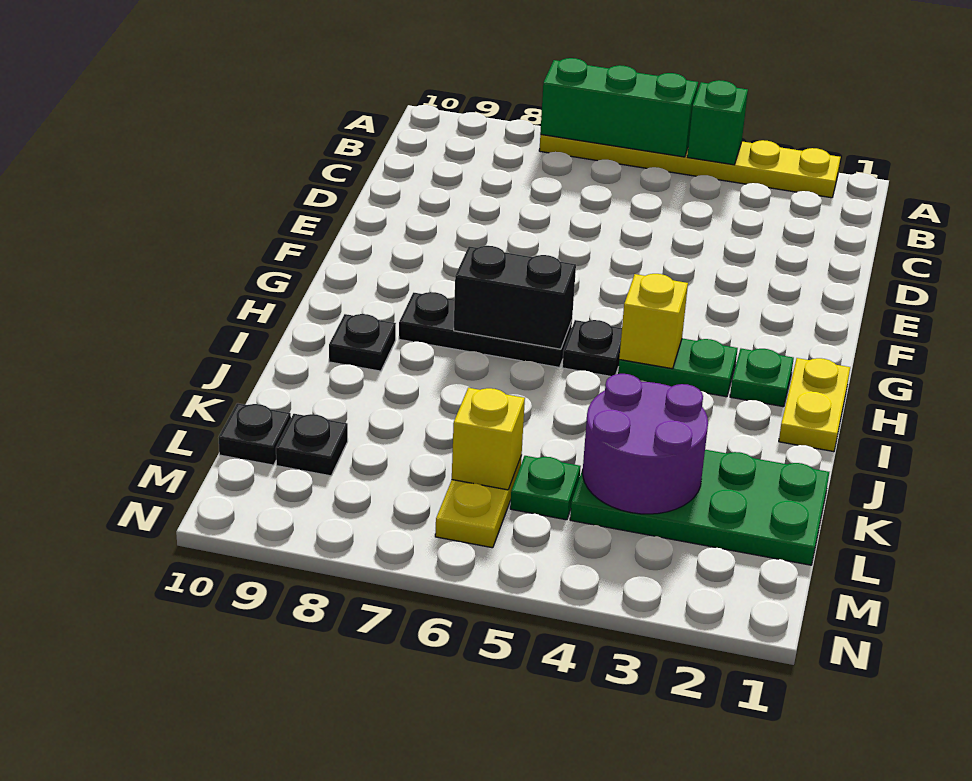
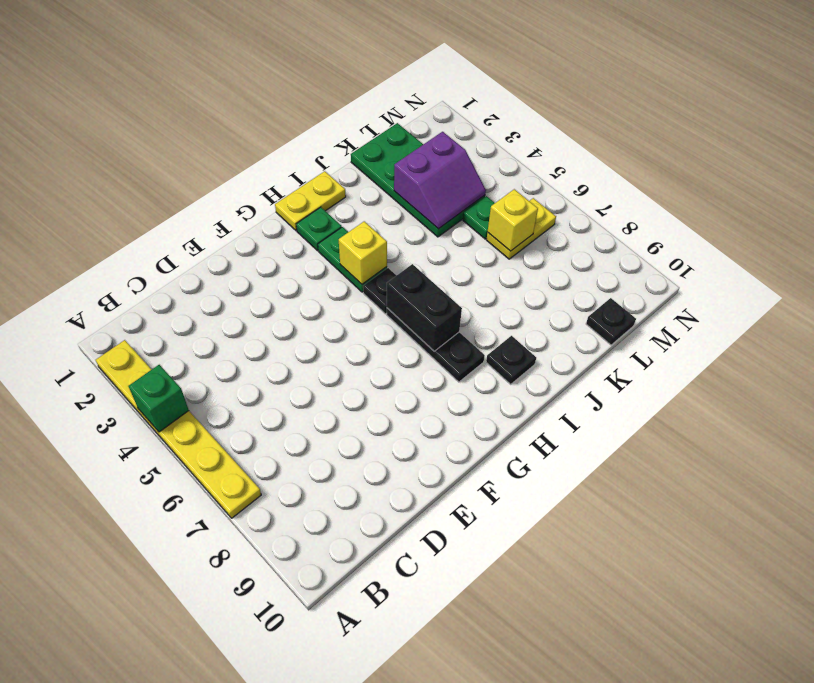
green 1x3 brick [540,58,698,157] -> none
purple 2x2 round brick [583,374,708,514] -> purple 2x2 slope [394,132,486,229]
black 1x1 plate [276,414,348,476] -> none

